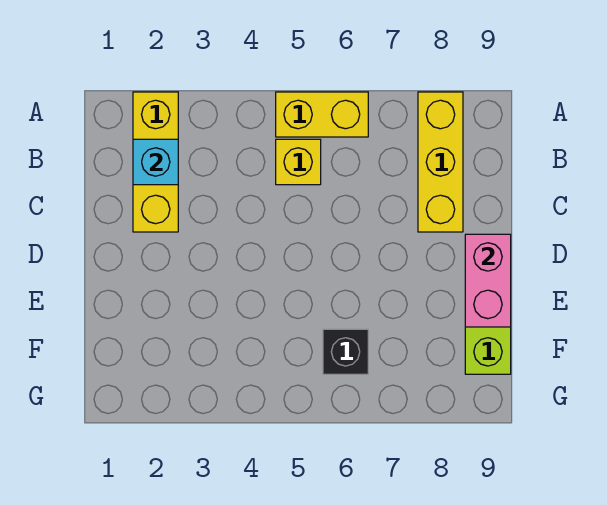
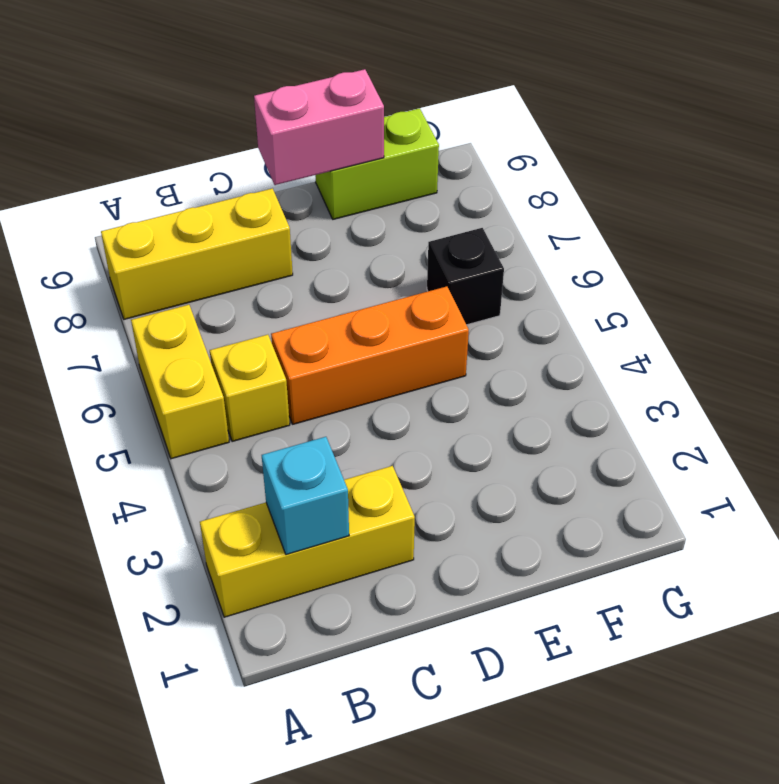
none -> orange 1x3 brick [271,286,469,424]

